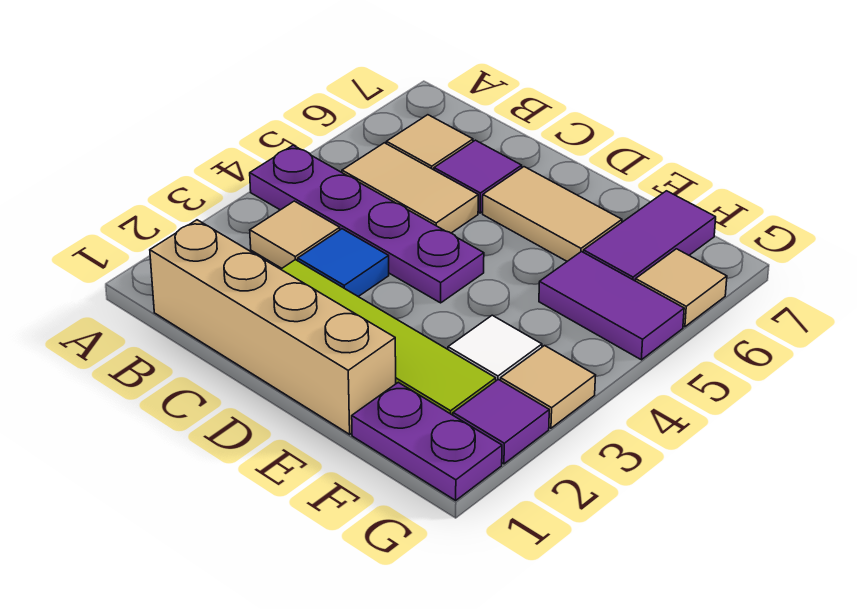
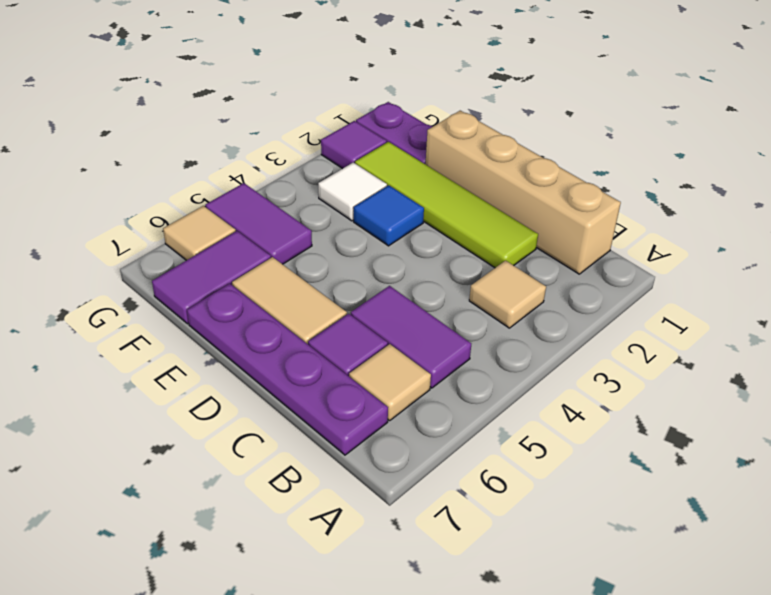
purple 1x4 plate [250,145,484,303] -> purple 1x4 plate moved to [187,283,388,455]
tan 1x2 tile [342,143,478,233] -> purple 1x2 tile [351,286,471,388]
blue 1x1 tile [298,229,389,297] -> blue 1x1 tile moved to [354,185,424,246]
tan 1x1 tile [500,346,596,428] -> none

